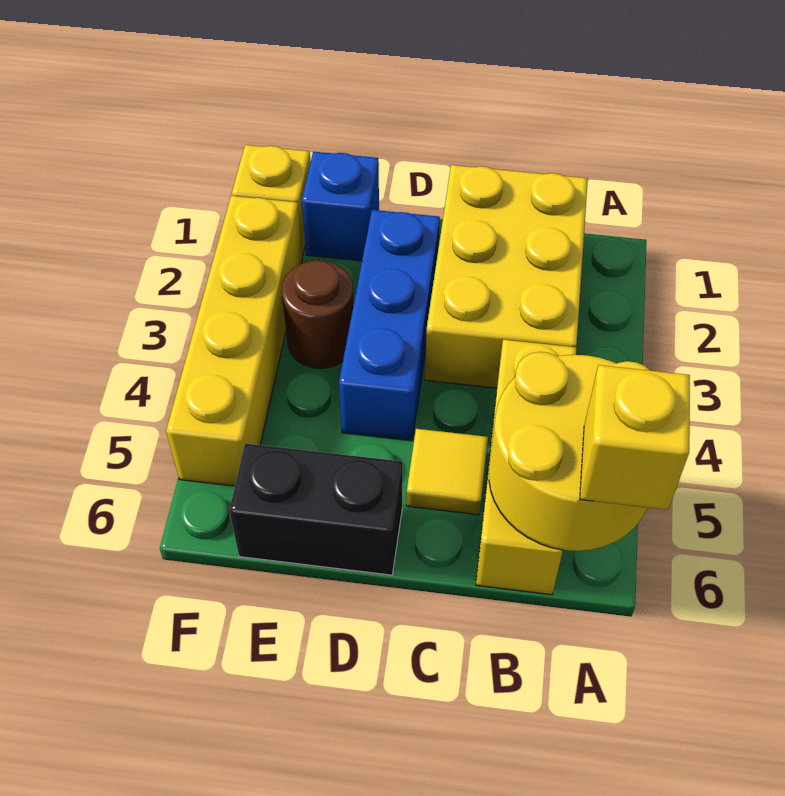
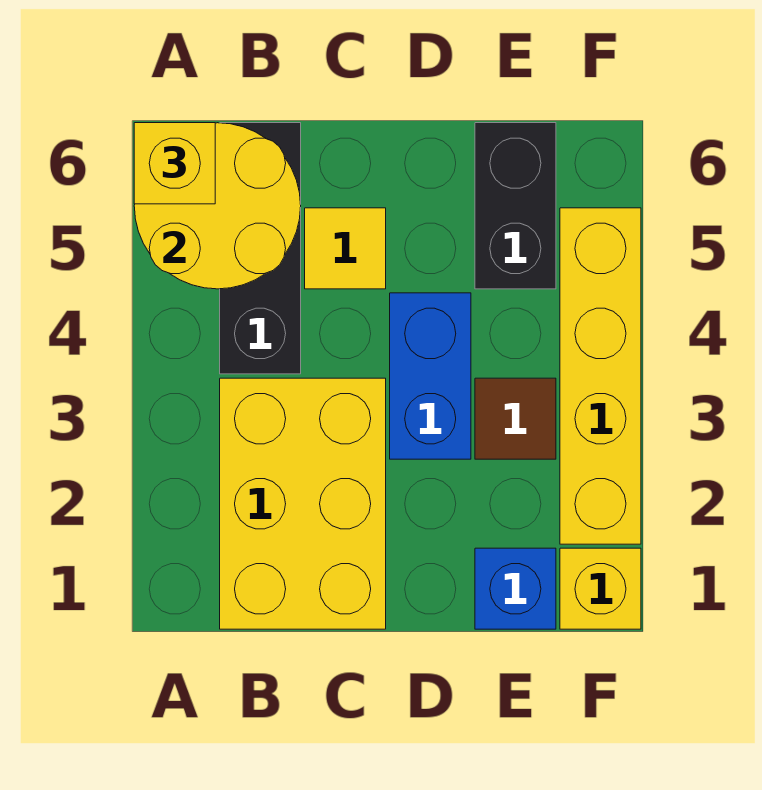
yellow 1x3 brick [476,340,576,595] -> black 1x3 brick [220,123,301,374]
blue 1x3 brick [339,210,440,441] -> blue 1x2 brick [390,293,471,459]
black 1x2 brick [229,443,403,575] -> black 1x2 brick turned to [475,123,556,289]
brown 1x1 round brick [282,260,353,368] -> brown 1x1 tile [475,378,556,459]

